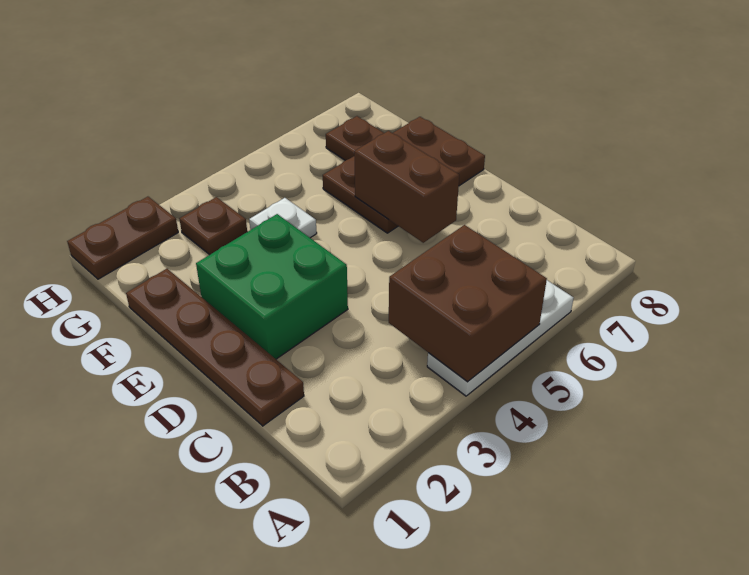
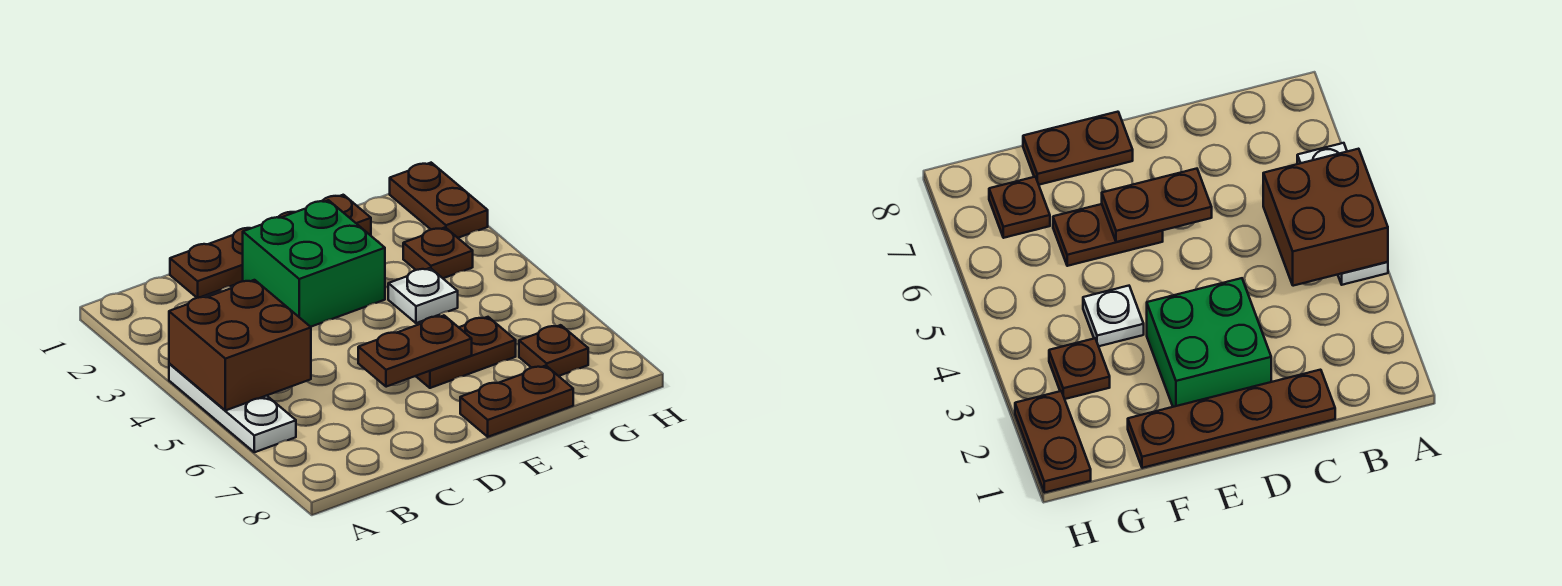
brown 1x2 brick [354,131,459,243] -> brown 1x2 plate [358,315,472,387]

